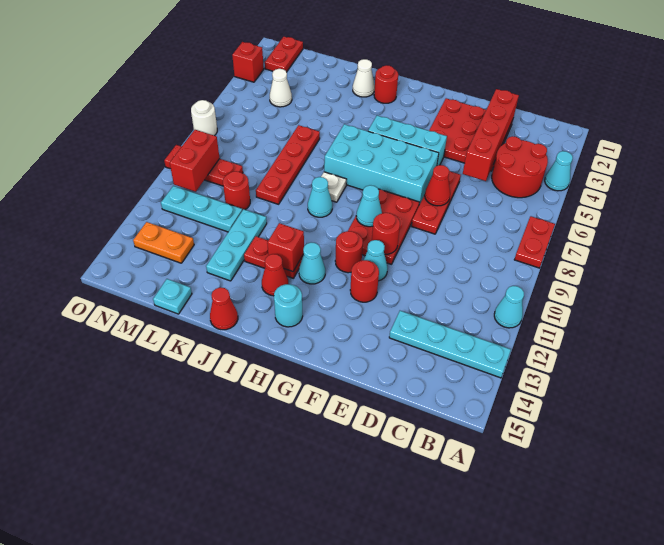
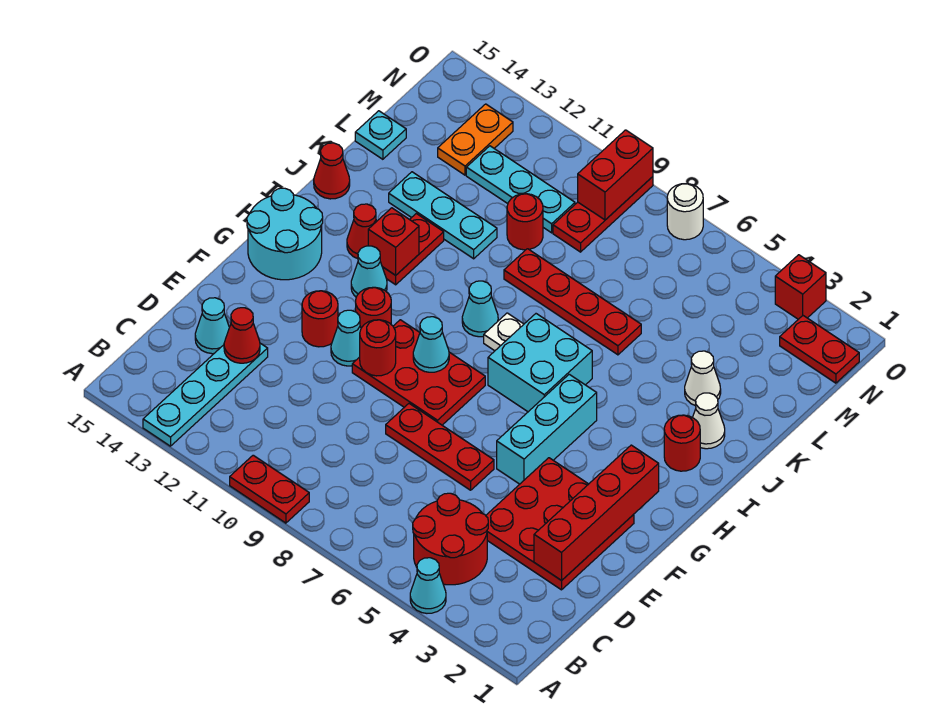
red 1x2 plate [514,216,555,268] -> red 1x2 plate moved to [230,455,309,523]
cyan 1x1 cone [494,286,524,328] -> cyan 1x1 cone moved to [195,298,229,354]
red 1x4 brick [463,89,519,181] -> red 1x4 brick turned to [534,445,659,581]
red 1x1 cone [425,165,450,206] -> red 1x1 cone moved to [224,308,260,363]
cyan 2x4 brick [324,124,439,204] -> cyan 2x2 brick [488,314,592,412]
cyan 1x1 round brick [274,284,303,327] -> cyan 2x2 round brick [247,188,323,280]
cyan 1x3 plate [161,186,242,232] -> cyan 1x3 plate turned to [466,146,575,233]
white 1x1 cone [270,69,292,107] -> white 1x1 cone moved to [685,351,721,406]
red 1x2 brick [170,130,220,192] -> red 1x2 brick turned to [578,130,653,220]

